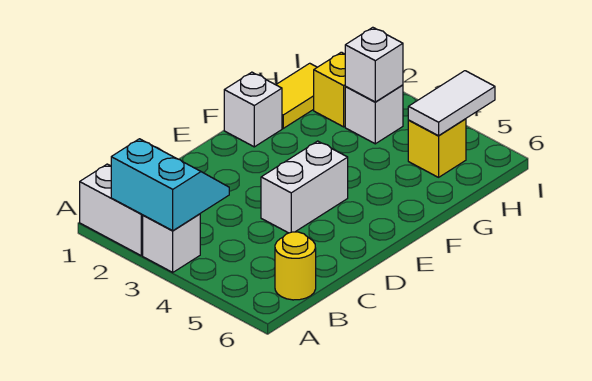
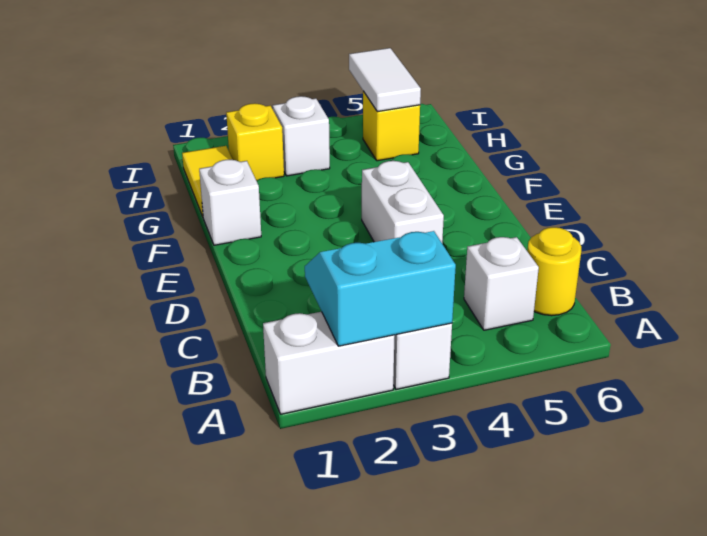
white 1x1 brick [345,27,403,102] -> white 1x1 brick moved to [464,237,539,330]

